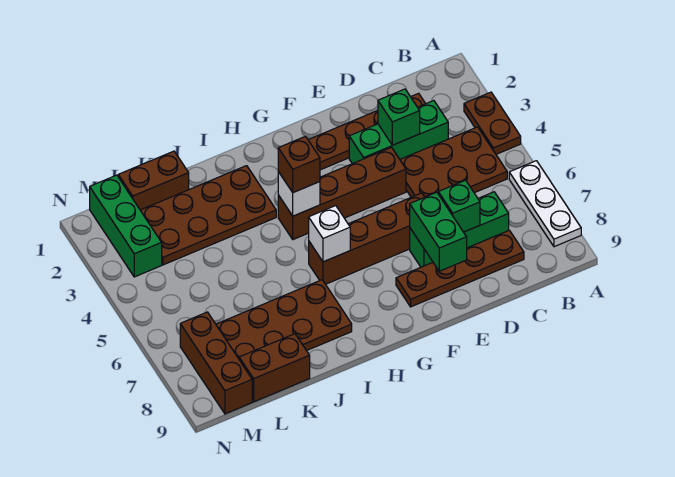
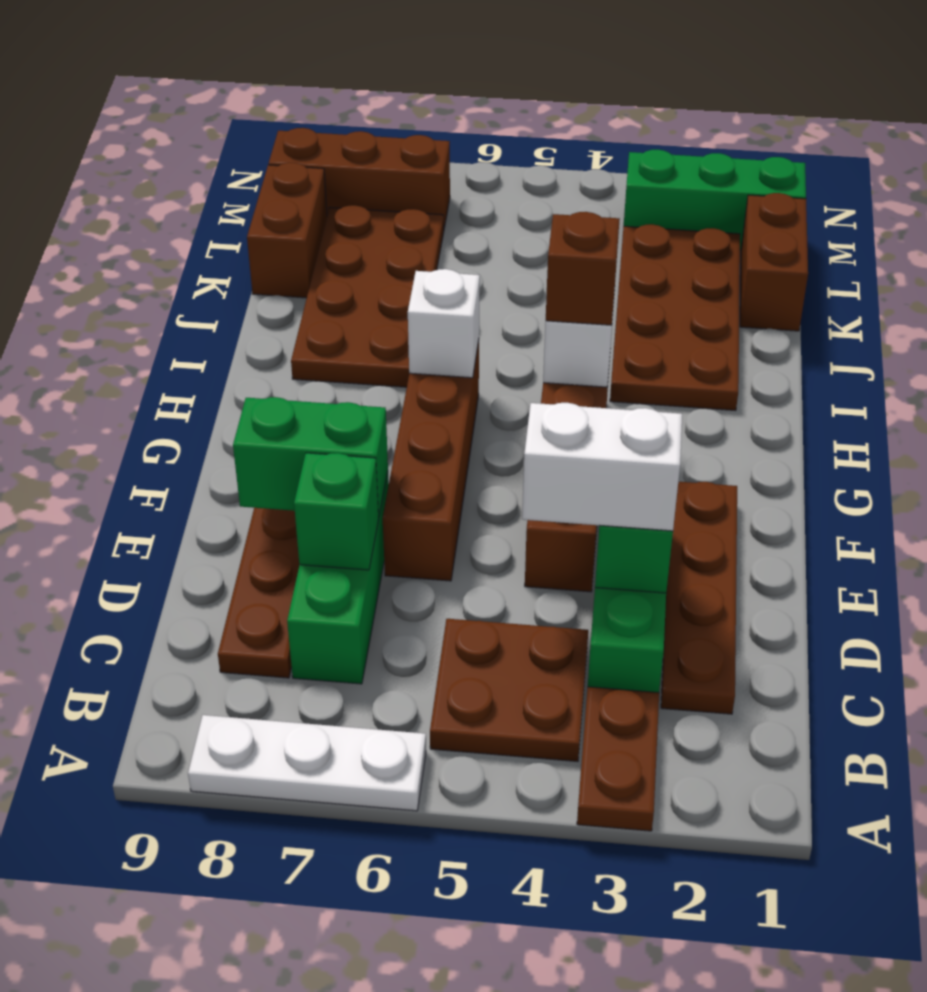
brown 1x2 plate [464,92,521,154] -> brown 1x2 plate turned to [577,687,659,831]
brown 2x3 plate [400,127,507,197] -> brown 2x2 plate [430,619,588,761]
none -> white 1x2 brick [522,403,682,531]

